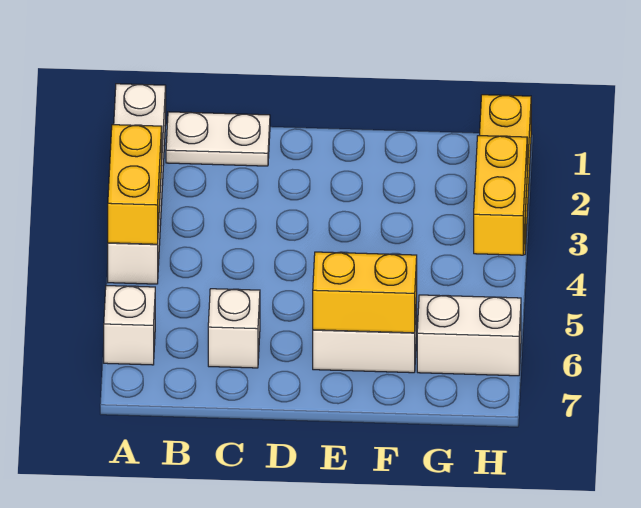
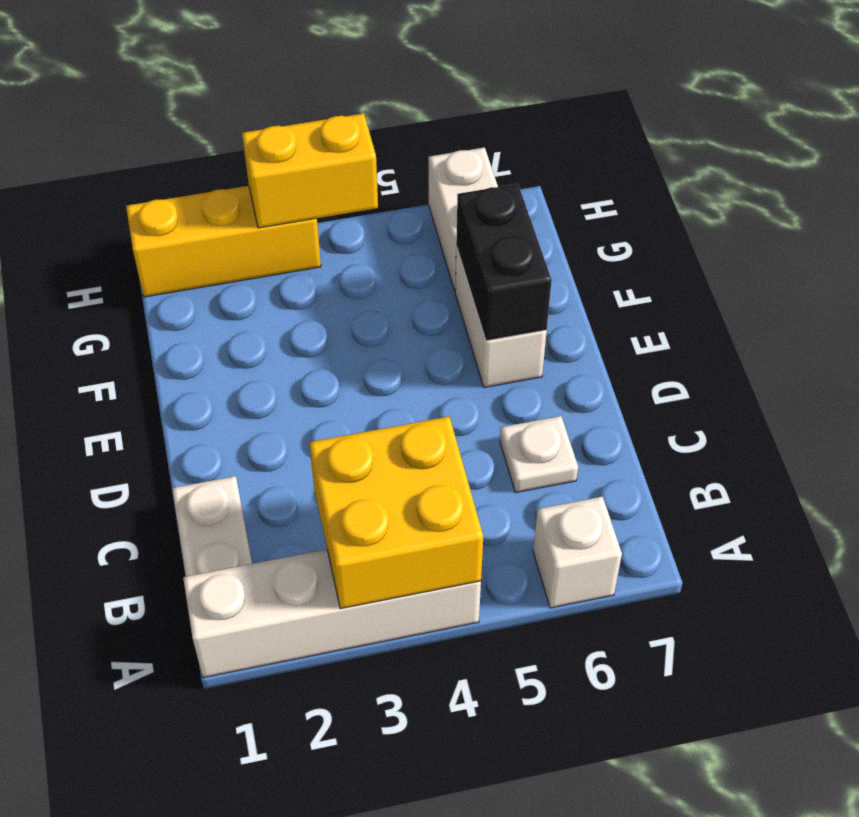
yellow 1x2 brick [108,125,162,244] -> yellow 2x2 brick [309,417,483,609]
white 1x1 brick [208,289,260,368] -> white 1x1 plate [500,416,578,493]
yellow 1x2 brick [313,252,417,333] -> black 1x2 brick [456,184,552,341]

